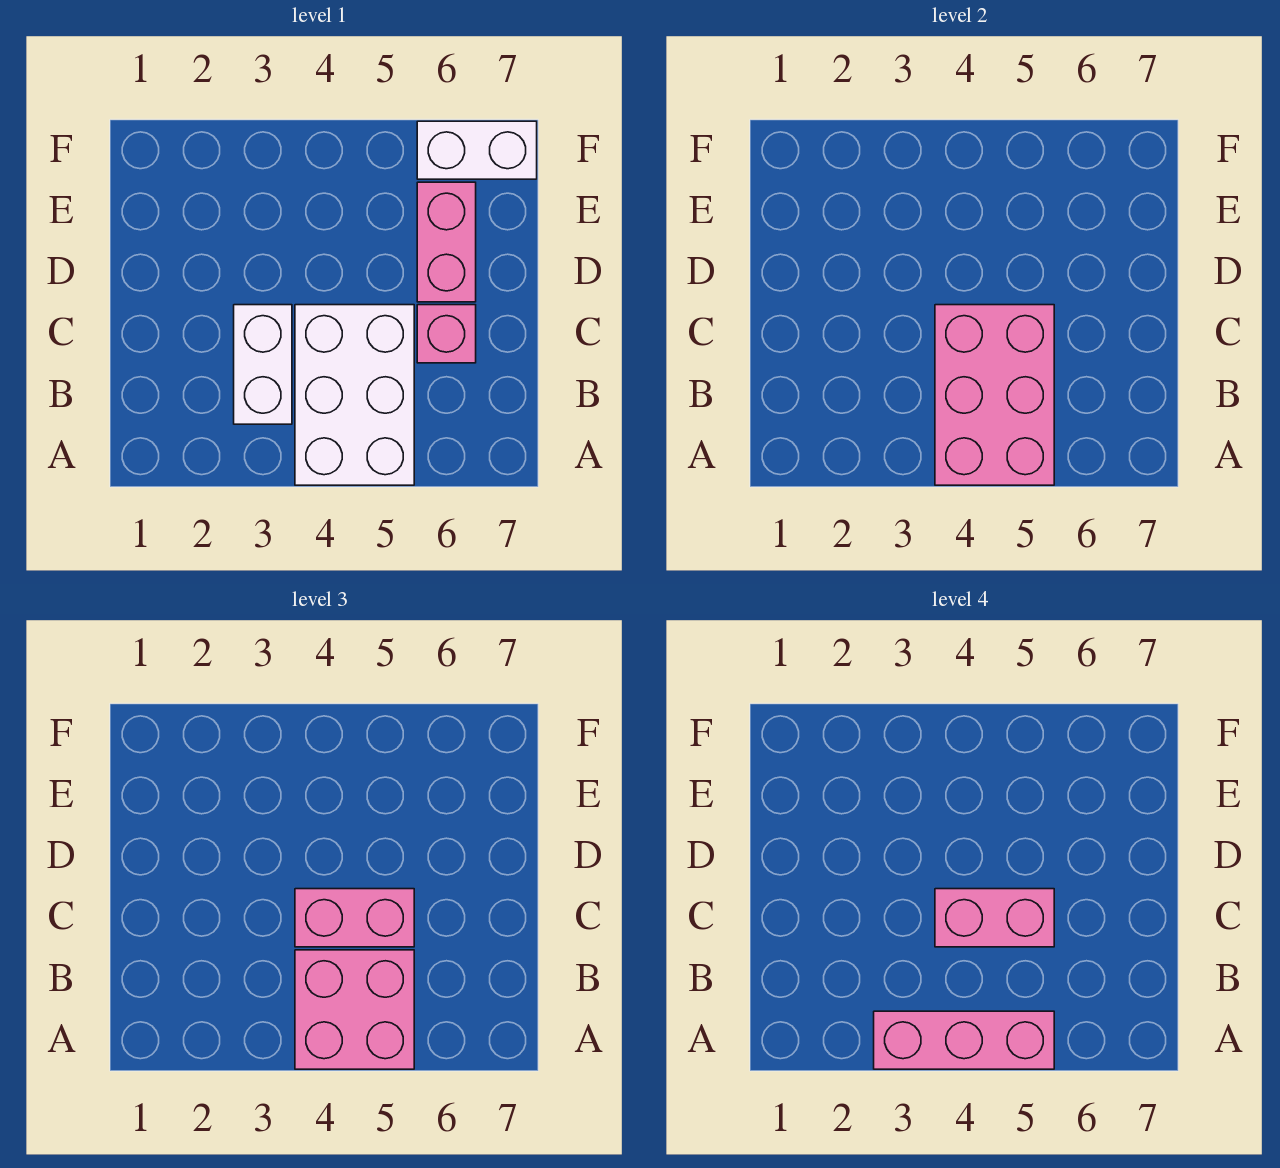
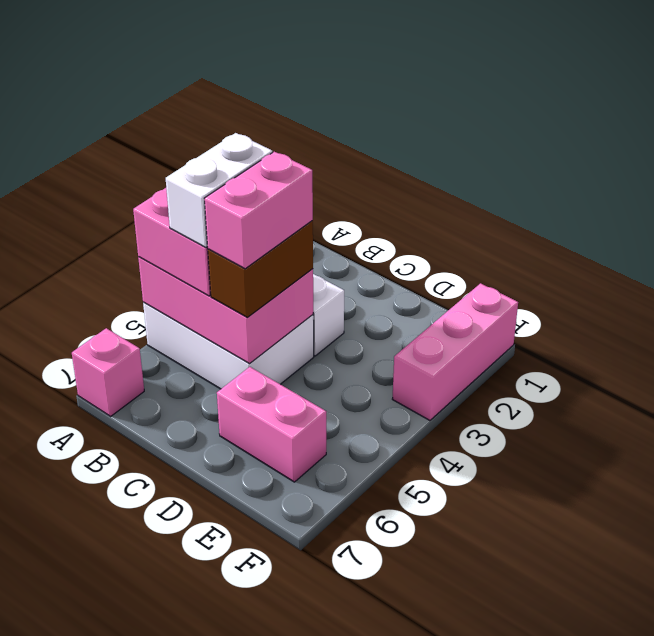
pink 1x3 brick [874,1011,1054,1069] -> pink 1x3 brick moved to [393,283,518,420]
pink 1x2 brick [295,889,414,947] -> brown 1x2 brick [208,221,313,317]
pink 1x1 brick [417,305,476,363] -> pink 1x1 brick moved to [72,328,144,416]
white 1x2 brick [417,121,537,179] -> white 1x2 brick moved to [166,133,273,247]

